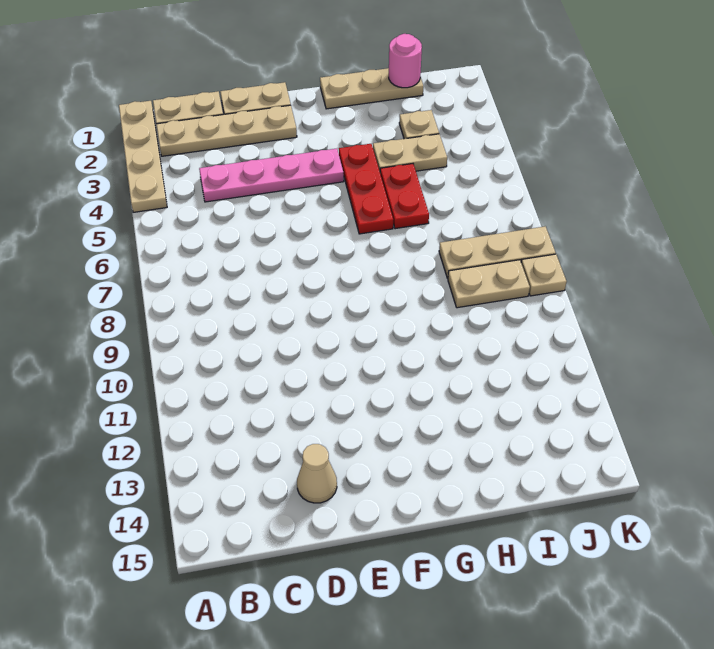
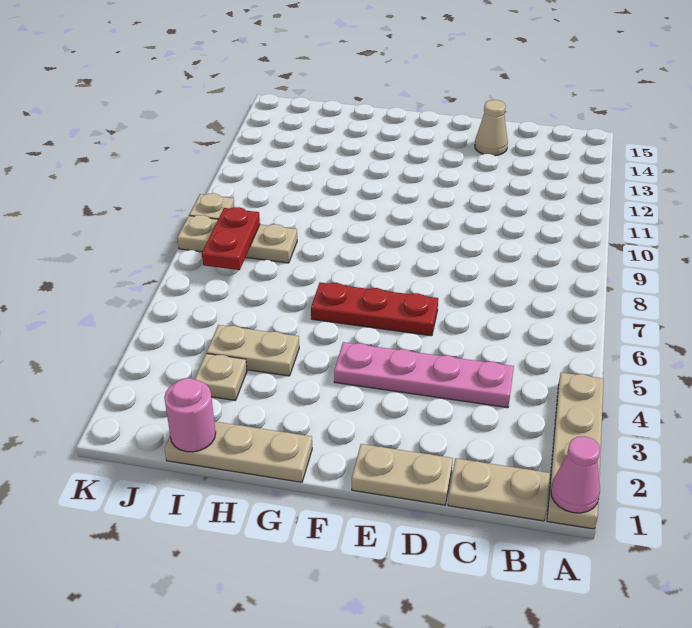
none -> pink 1x1 cone [551,436,600,513]
tan 1x4 plate [156,105,297,156] -> none
red 1x3 plate [339,144,393,234] -> red 1x3 plate turned to [311,282,438,336]
red 1x2 plate [380,164,429,229] -> red 1x2 plate moved to [202,207,260,270]
tan 1x2 plate [448,260,530,308] -> none

